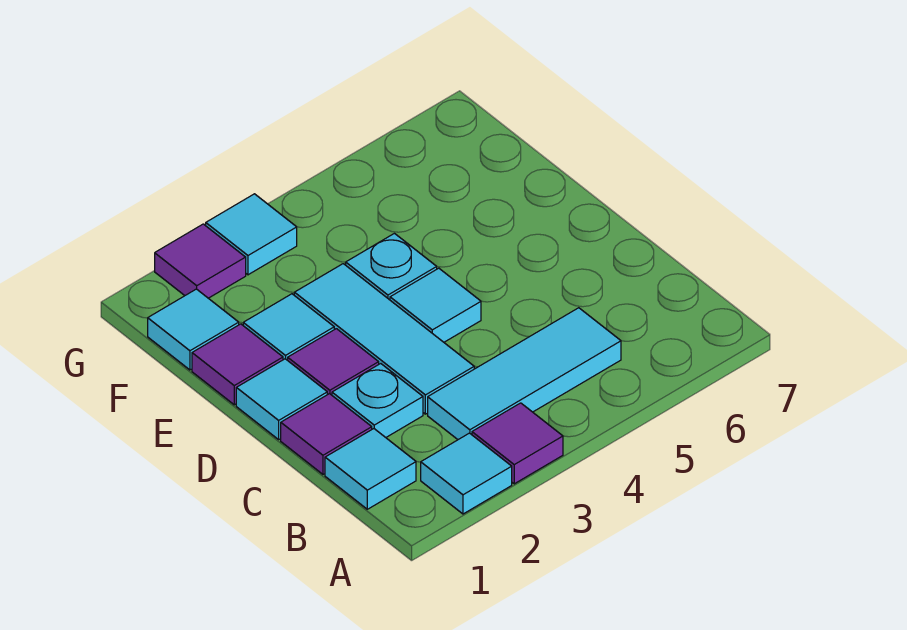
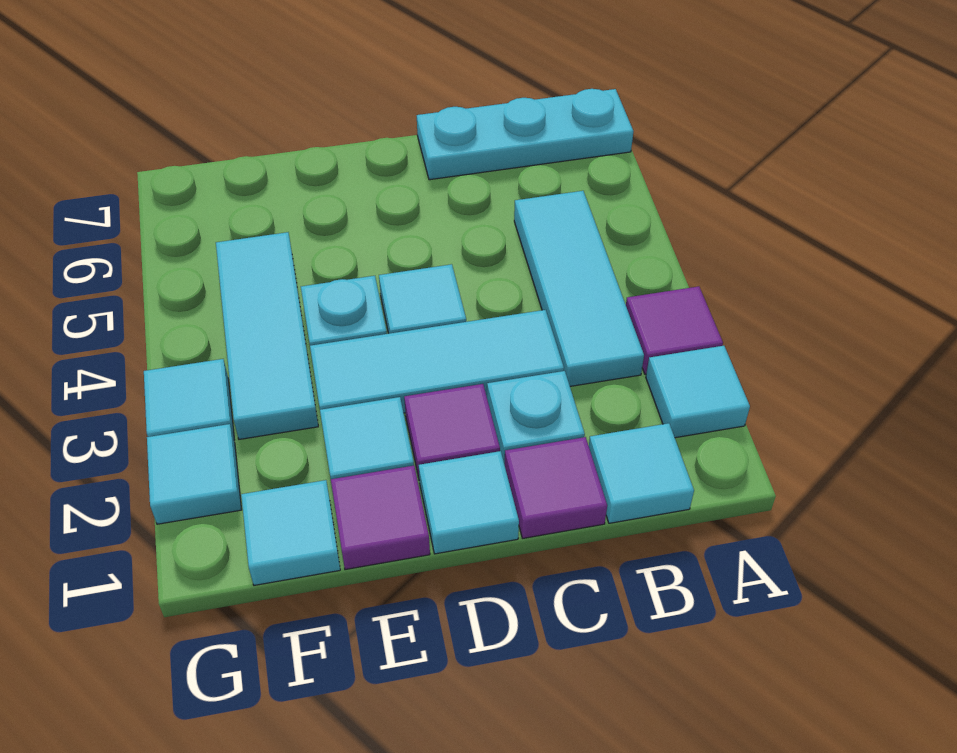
none -> cyan 1x3 plate [417,89,634,180]
none -> cyan 1x3 tile [216,232,318,439]
purple 1x1 tile [155,224,246,298] -> cyan 1x1 tile [147,424,242,524]

